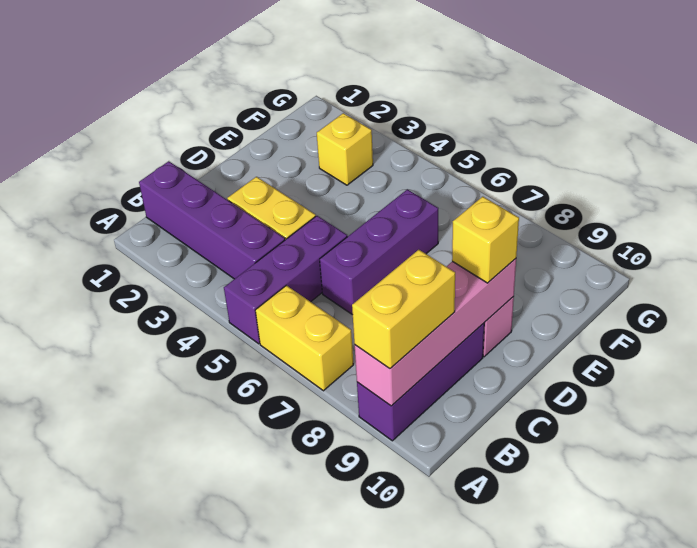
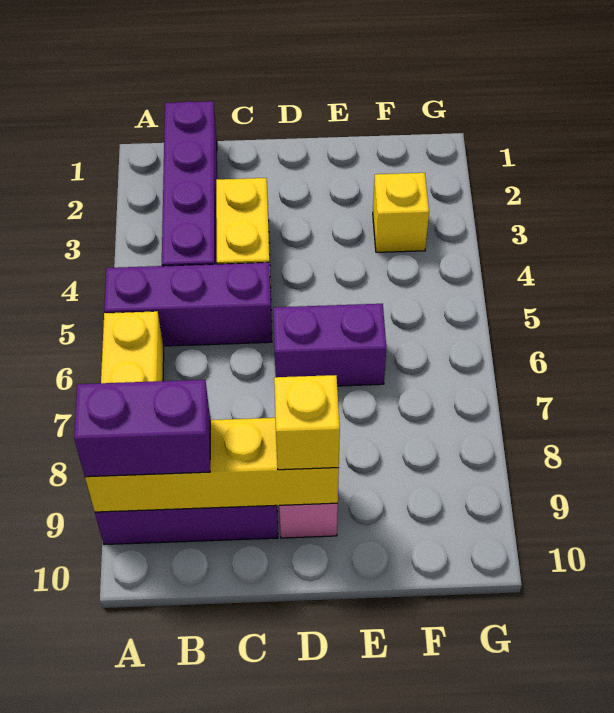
pink 1x4 brick [355,259,516,406] -> yellow 1x4 brick [85,418,339,512]
yellow 1x2 brick [352,250,455,368] -> purple 1x2 brick [74,380,210,477]
purple 1x3 brick [320,189,438,315] -> purple 1x2 brick [273,304,386,386]

